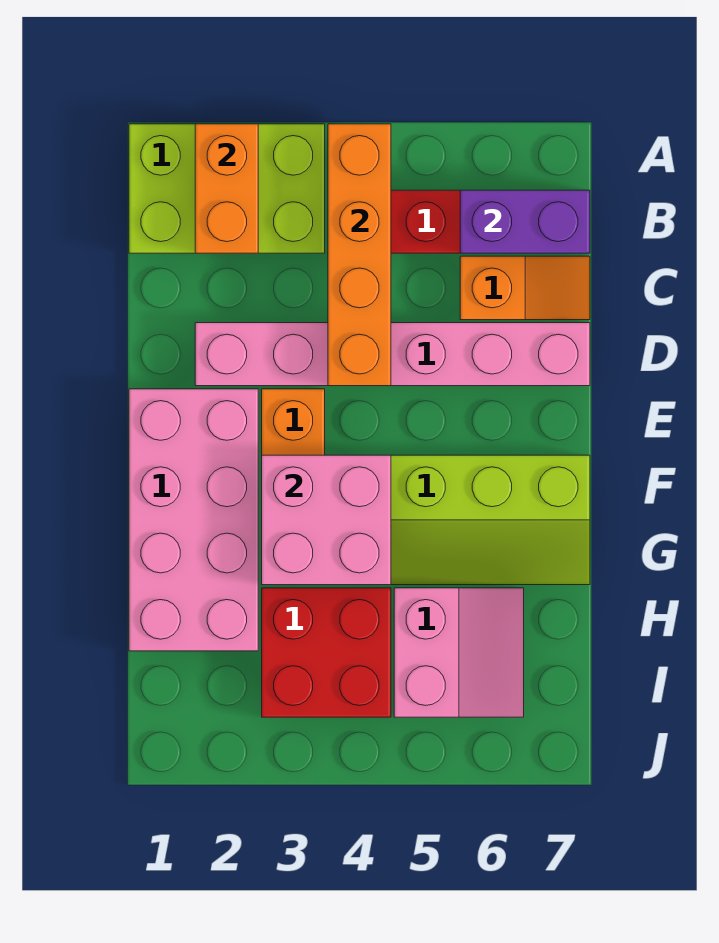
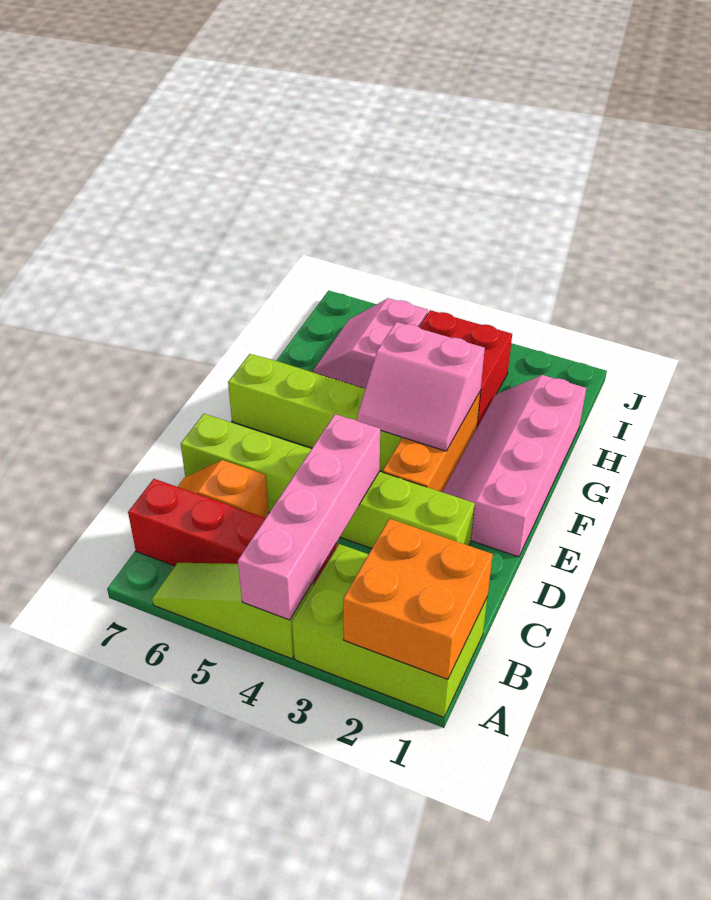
orange 1x2 brick [195,124,258,253] -> orange 2x2 brick [343,519,493,680]
none -> lime 1x3 slope [152,563,313,659]
orange 1x4 brick [328,124,391,386] -> pink 1x4 brick [238,414,381,620]
purple 1x2 brick [460,190,590,253] -> none
pink 1x6 brick [195,323,590,386] -> lime 1x6 brick [181,414,475,548]
pink 2x4 brick [129,389,258,651] -> pink 2x4 slope [443,375,586,557]
pink 2x2 brick [262,455,391,585] -> pink 2x2 slope [357,322,485,451]

